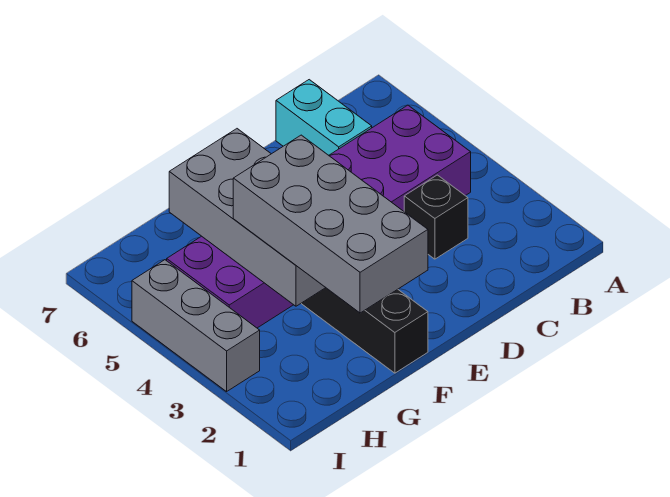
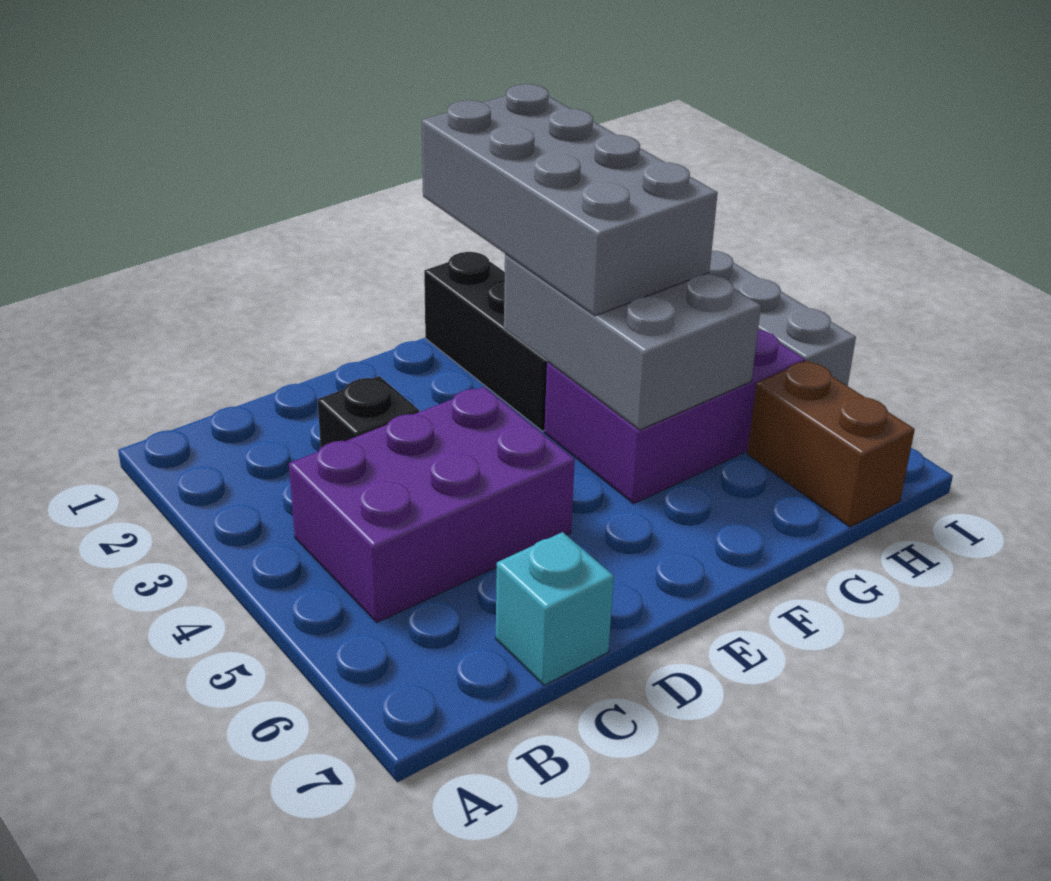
cyan 1x2 brick [276,80,372,155] -> cyan 1x1 brick [496,532,614,685]
grey 2x4 brick [169,129,326,306] -> grey 2x3 brick [504,254,761,430]
none -> brown 1x2 brick [747,361,915,527]

